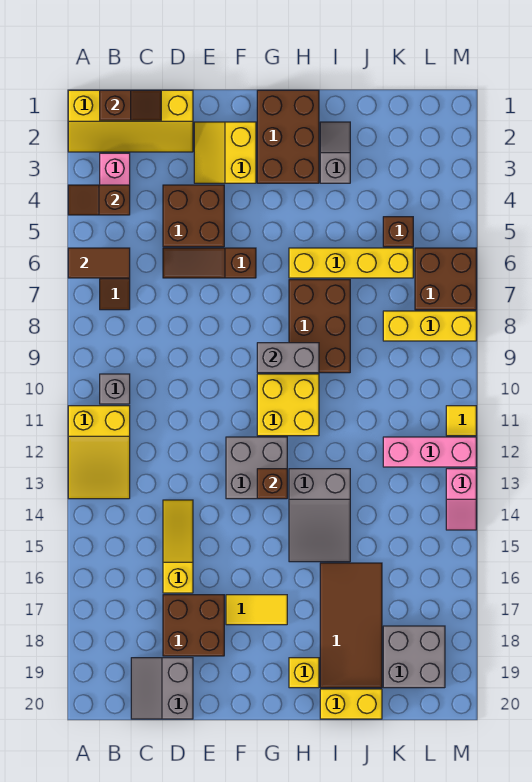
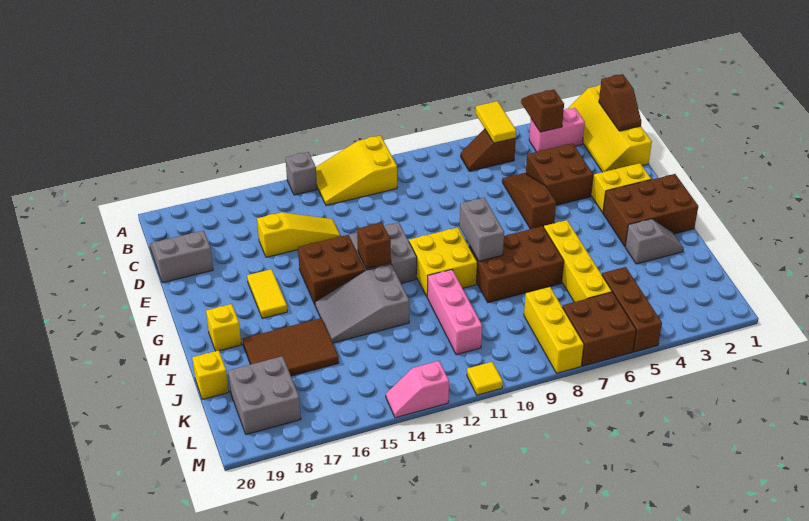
brown 1x2 tile [68,248,130,278] -> yellow 1x2 tile [476,101,516,143]
grey 1x1 brick [100,374,130,404] -> grey 1x1 brick moved to [286,152,317,195]
brown 2x2 brick [163,595,224,656] -> brown 2x2 brick moved to [298,235,365,304]
brown 2x4 tile [320,563,382,688] -> brown 2x3 tile [243,318,339,376]
yellow 1x2 brick [320,689,382,719] -> yellow 1x1 brick [192,350,229,399]
brown 1x1 brick [383,217,413,247] -> brown 1x3 brick [602,267,662,352]
pink 1x3 brick [383,437,476,467] -> pink 1x3 brick moved to [427,270,482,355]

